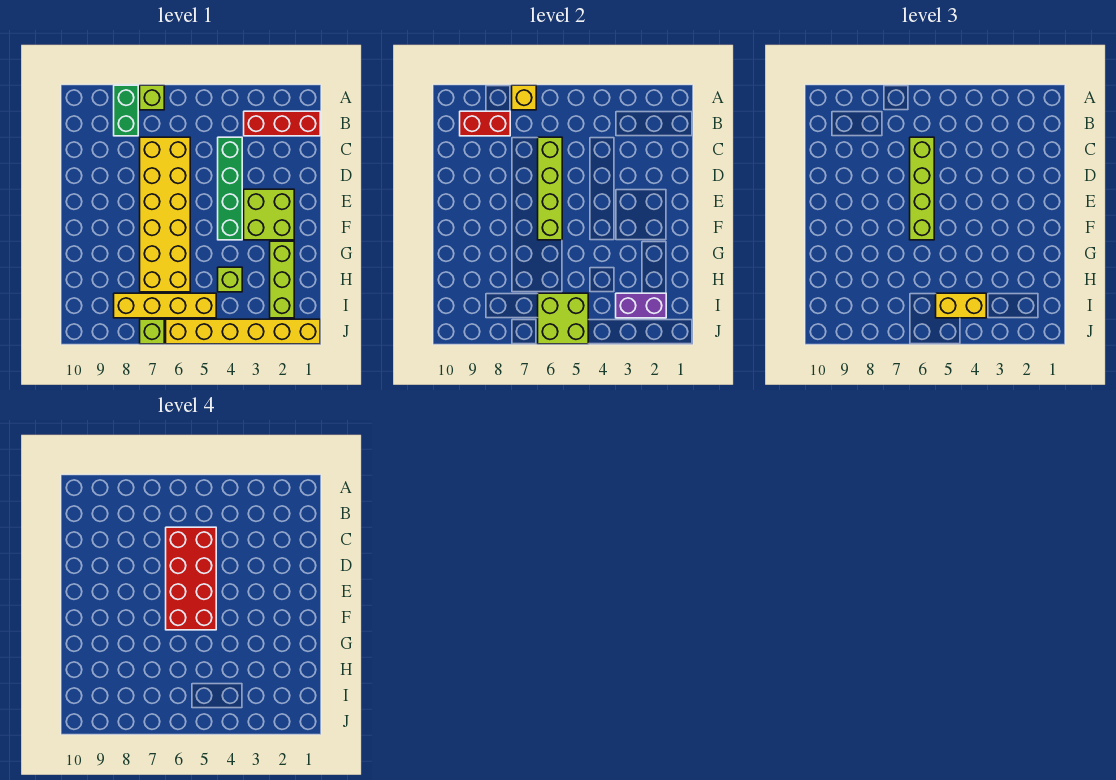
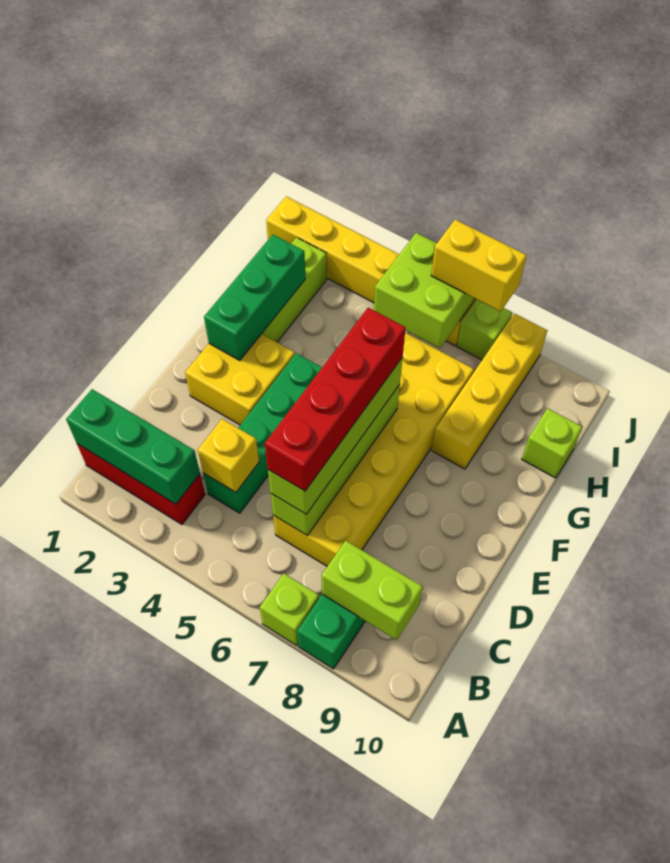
yellow 1x1 brick [512,85,536,110] -> yellow 1x1 brick moved to [198,419,259,492]
none -> green 1x3 brick [66,389,200,504]
red 1x2 brick [460,111,510,136] -> lime 1x2 brick [321,541,423,640]
red 2x4 brick [166,527,216,630] -> red 1x4 brick [265,308,406,491]
lime 2x2 brick [244,189,294,240] -> yellow 2x2 brick [185,334,295,425]
none -> green 1x3 brick [204,235,305,360]
lime 1x1 brick [218,267,242,292] -> lime 1x1 brick moved to [522,408,582,478]
purple 1x2 brick [616,293,666,318] -> none
yellow 1x2 brick [936,293,986,318] -> yellow 1x2 brick moved to [431,220,527,312]
yellow 1x4 brick [114,293,216,318] -> yellow 1x4 brick turned to [432,314,547,469]

